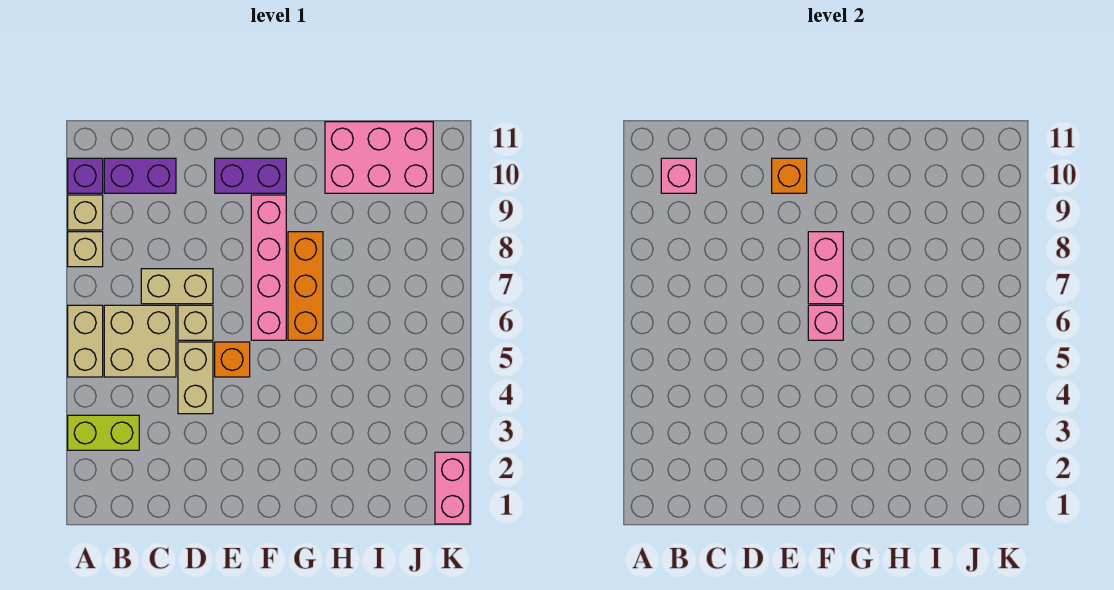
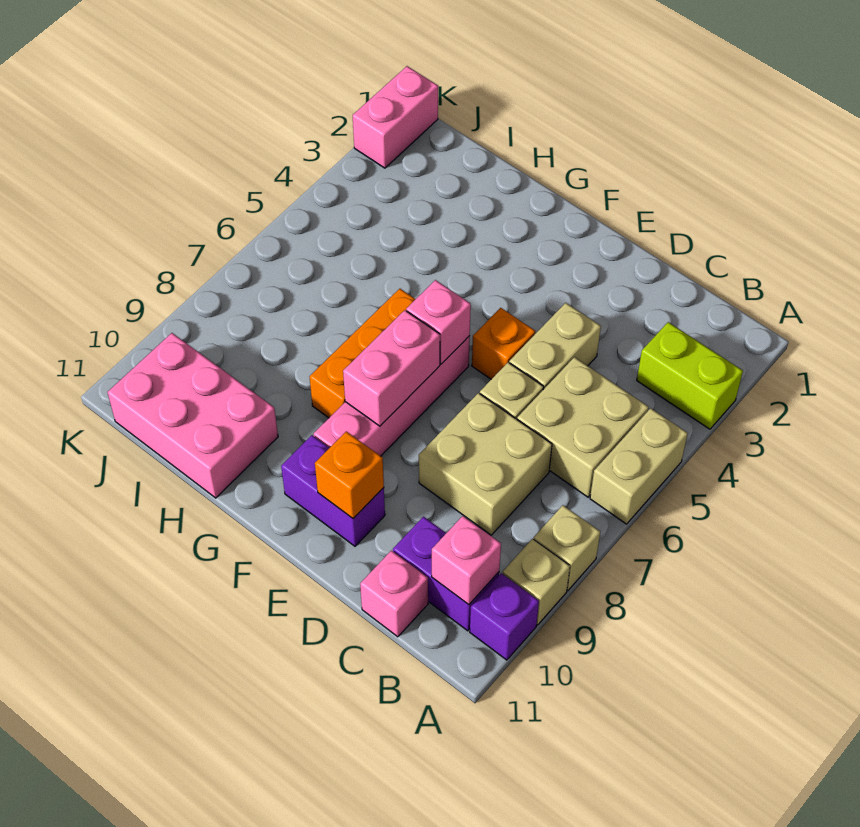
tan 1x2 brick [141,269,213,304] -> tan 2x2 brick [419,393,552,535]
none -> pink 1x1 brick [360,551,428,637]

